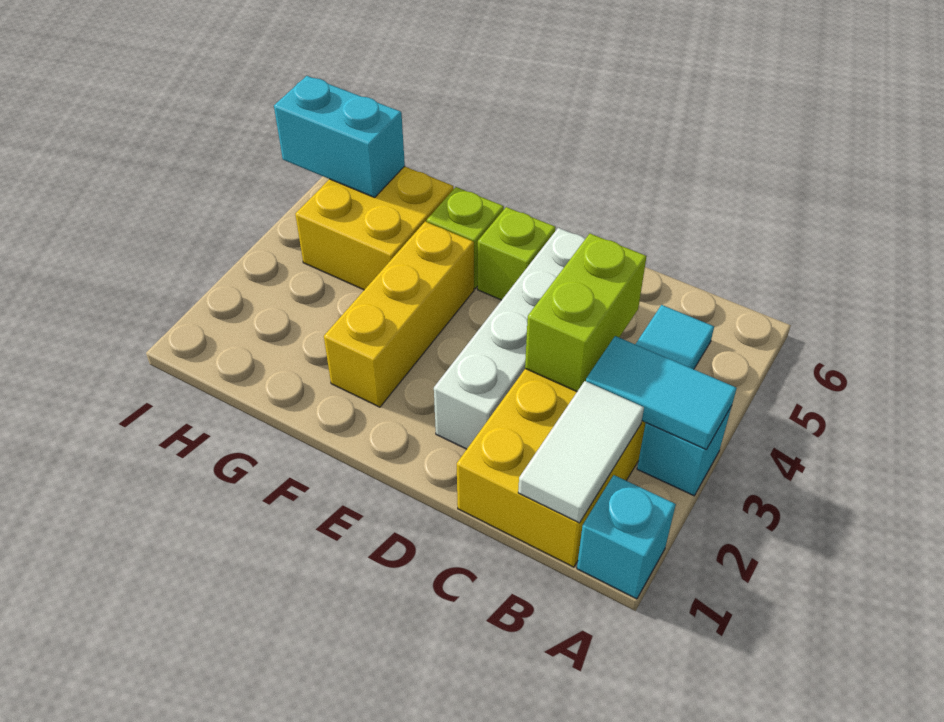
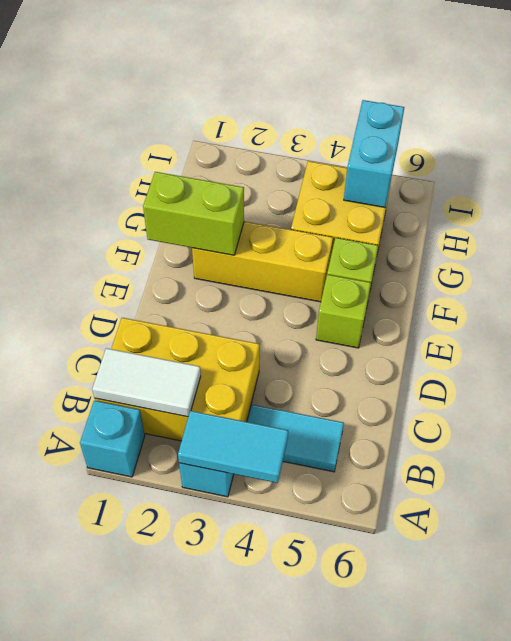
cyan 1x2 tile [586,336,737,450] -> cyan 1x2 tile turned to [178,411,288,483]
lime 1x2 brick [525,234,647,392] -> lime 1x2 brick moved to [143,172,244,255]
white 1x4 brick [434,228,585,449] -> none

